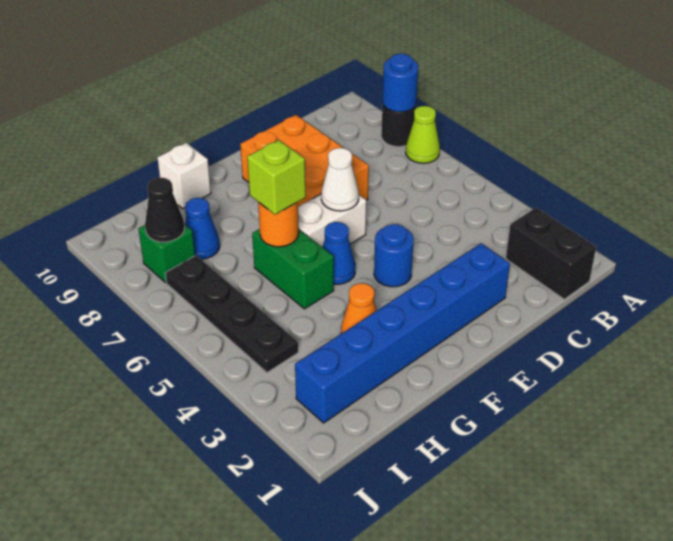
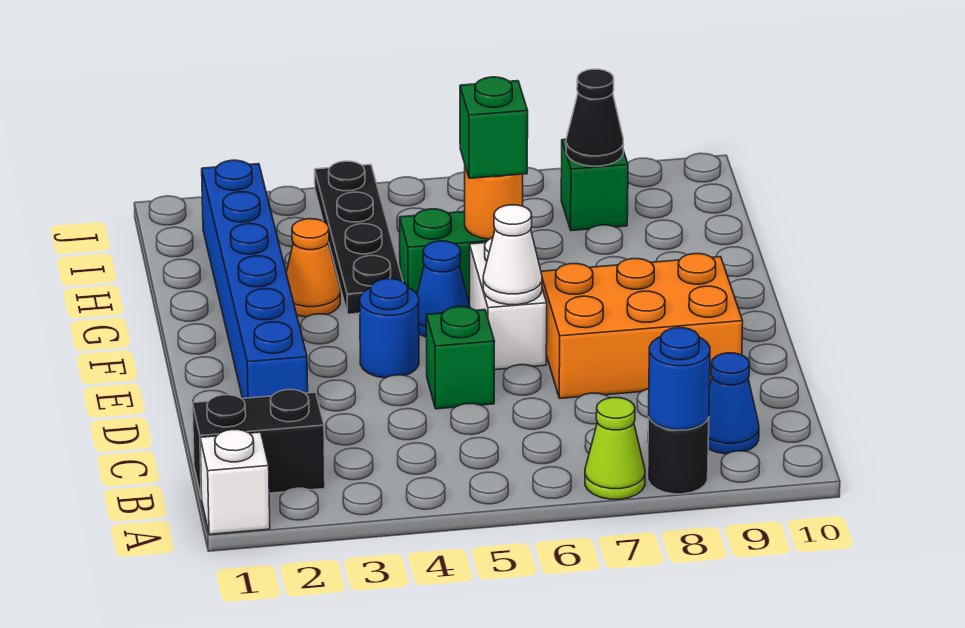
none -> green 1x1 brick [426,307,495,409]
lime 1x1 brick [247,140,306,215] -> green 1x1 brick [460,77,528,178]
white 1x1 brick [157,143,211,209] -> white 1x1 brick moved to [200,430,270,534]
blue 1x1 cone [185,198,220,259] -> blue 1x1 cone moved to [708,353,759,454]
black 1x4 plate [165,256,298,373] -> black 1x4 plate turned to [315,161,403,314]

